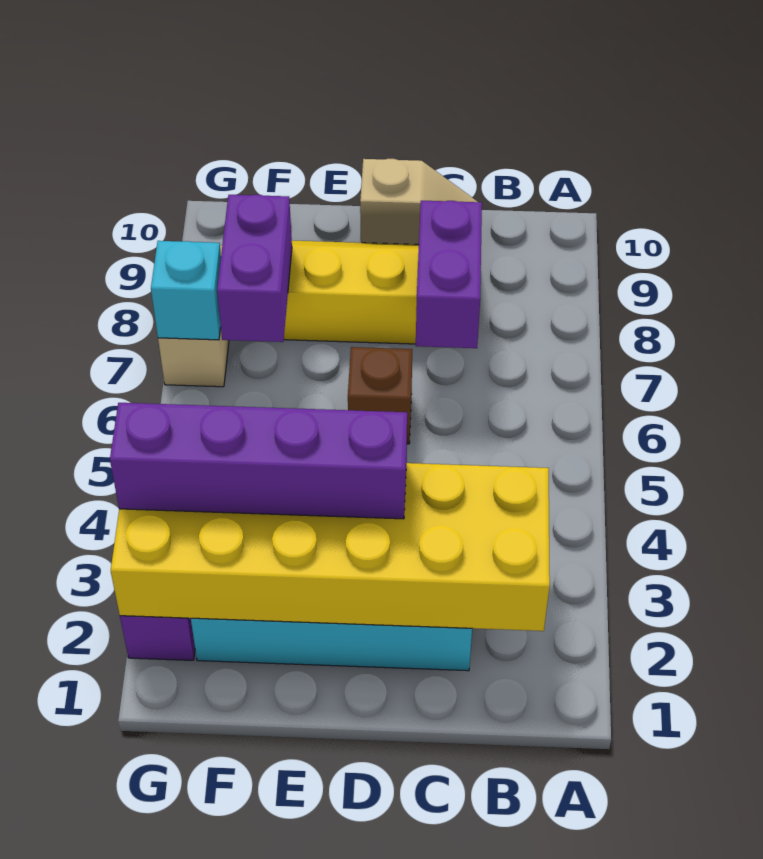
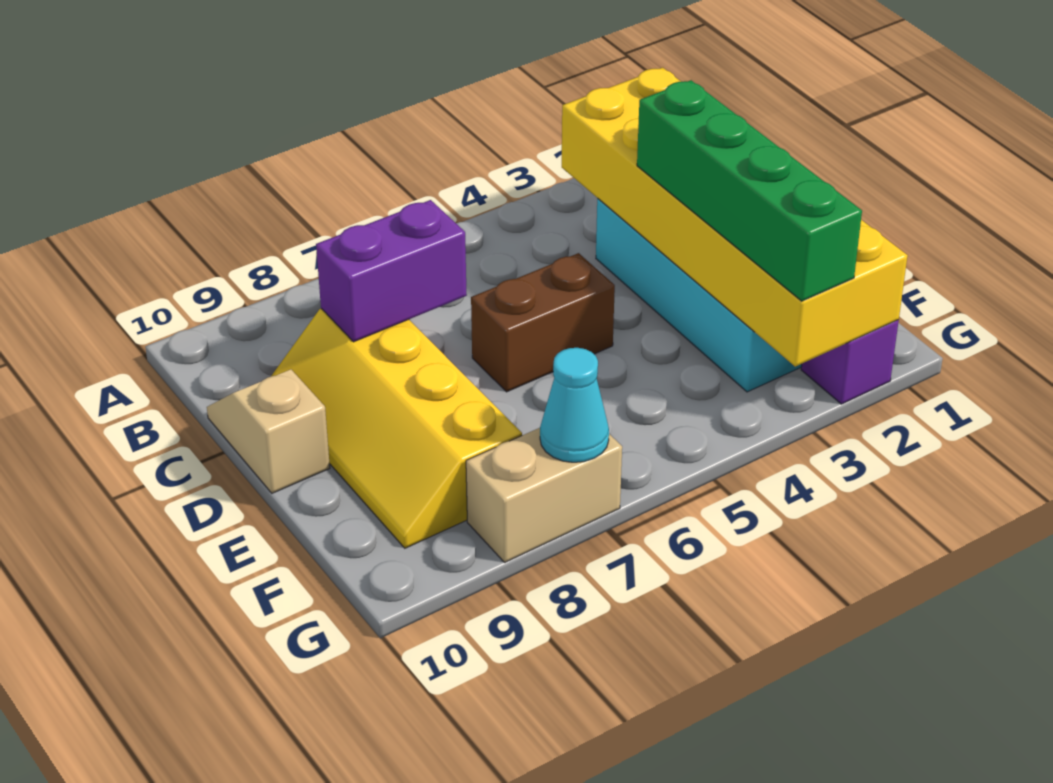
purple 1x4 brick [110,403,407,519] -> green 1x4 brick [637,80,862,301]
brown 1x1 brick [348,347,412,444] -> brown 1x2 brick [471,253,615,392]
purple 1x2 brick [217,195,292,342] -> none
cyan 1x1 brick [151,241,221,340] -> cyan 1x1 cone [540,348,609,462]

